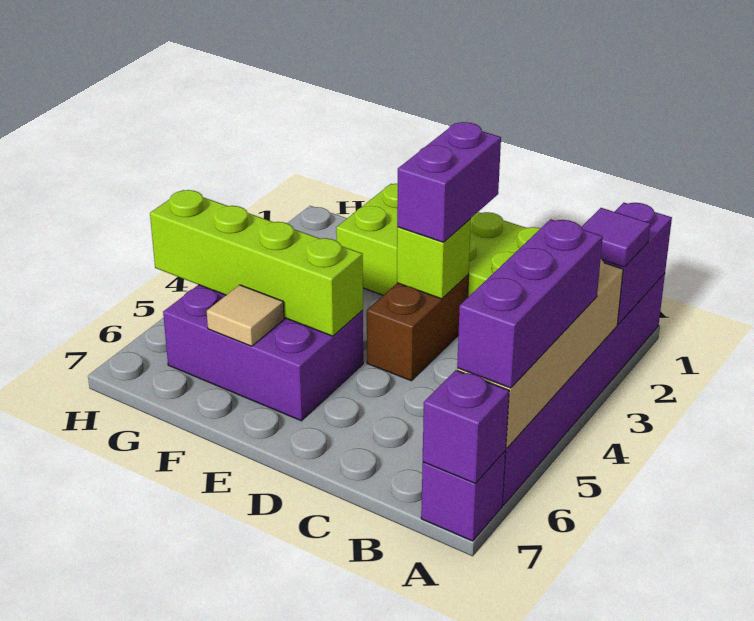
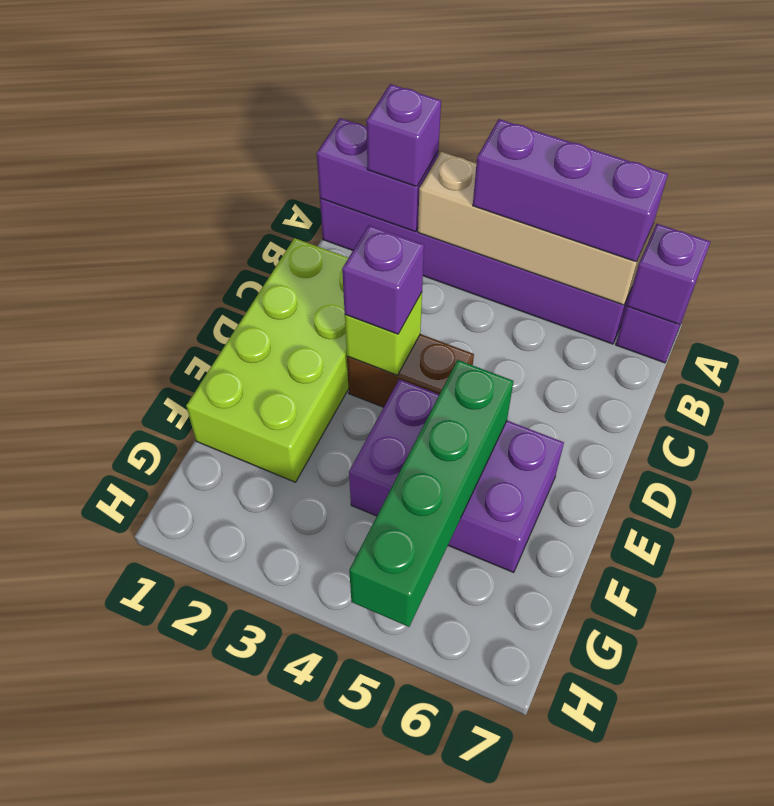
purple 1x1 tile [581,208,650,267] -> purple 1x1 brick [366,84,441,187]
purple 1x2 brick [397,122,501,242] -> purple 1x1 brick [342,225,424,334]
purple 2x3 brick [163,285,363,421] -> purple 2x3 brick turned to [349,379,564,573]
lime 1x4 brick [150,190,363,336] -> green 1x4 brick [349,360,513,627]
tan 1x1 tile [207,285,284,346] -> none

